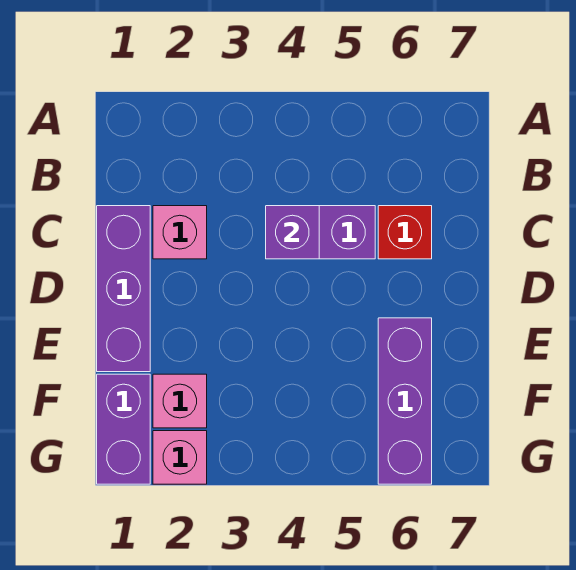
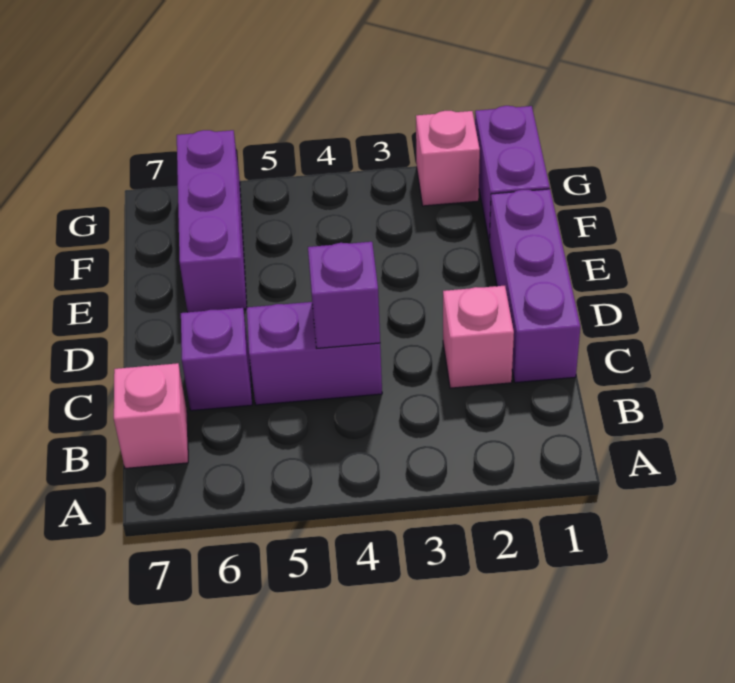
red 1x1 brick [378,206,432,259] -> purple 1x1 brick [181,308,252,411]
pink 1x1 brick [153,374,207,428] -> pink 1x1 brick moved to [114,363,188,468]

